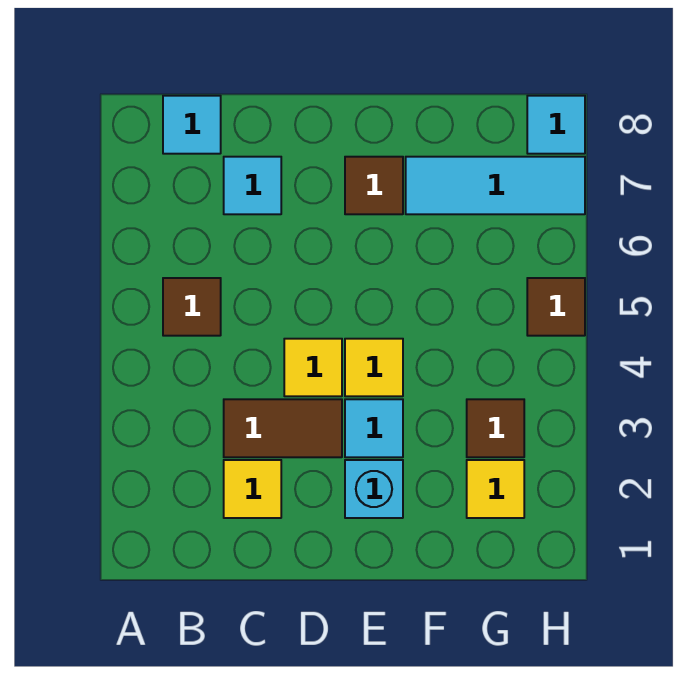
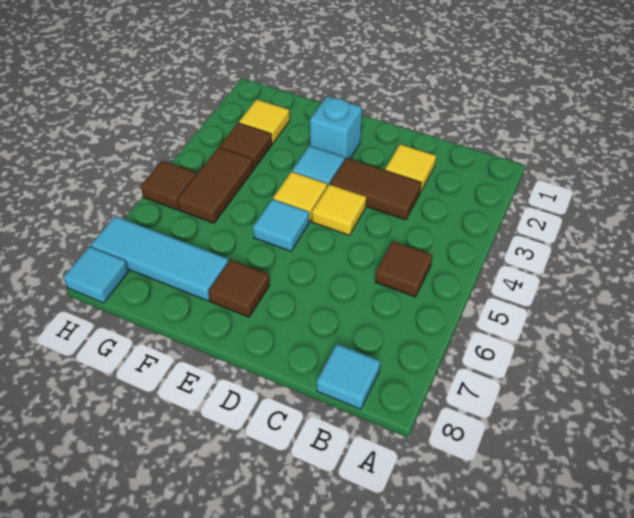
cyan 1x1 tile [224,157,281,214] -> cyan 1x1 tile moved to [253,199,309,251]
none -> brown 1x2 tile [177,147,254,223]

